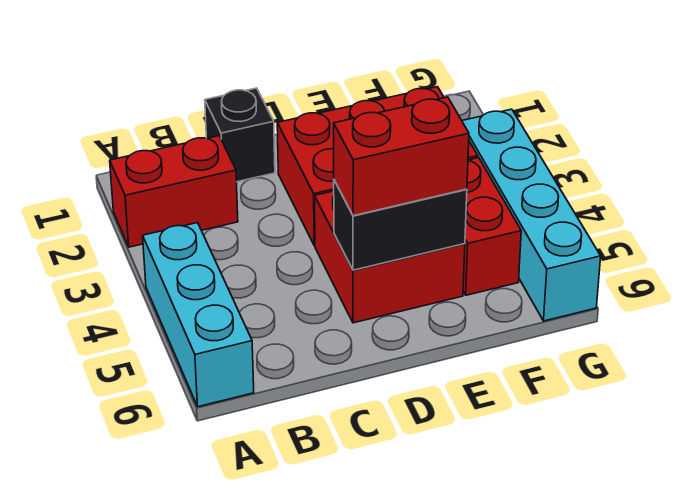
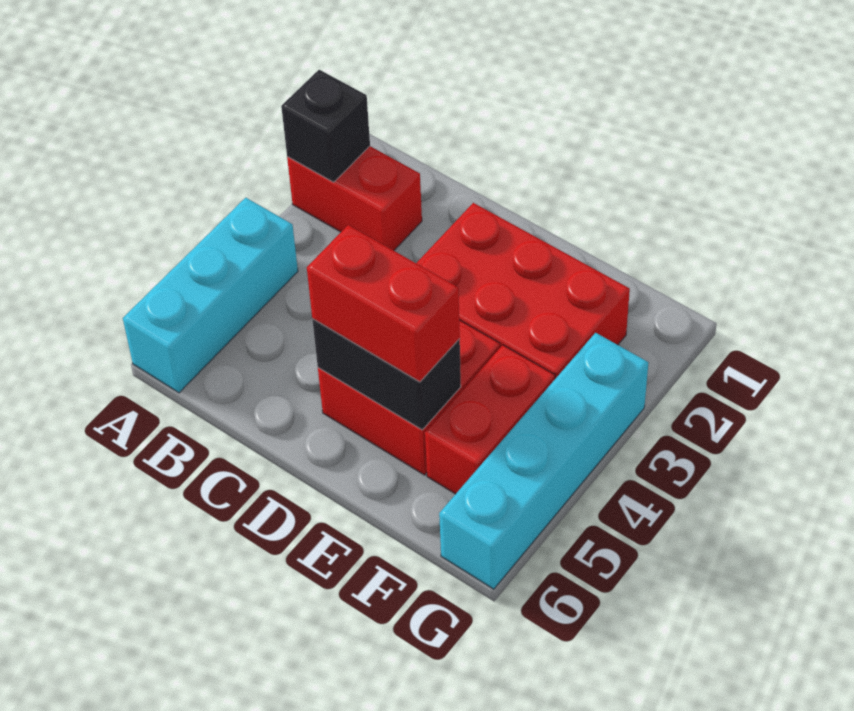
black 1x1 brick [205,88,275,182] -> black 1x1 brick moved to [281,70,370,182]

